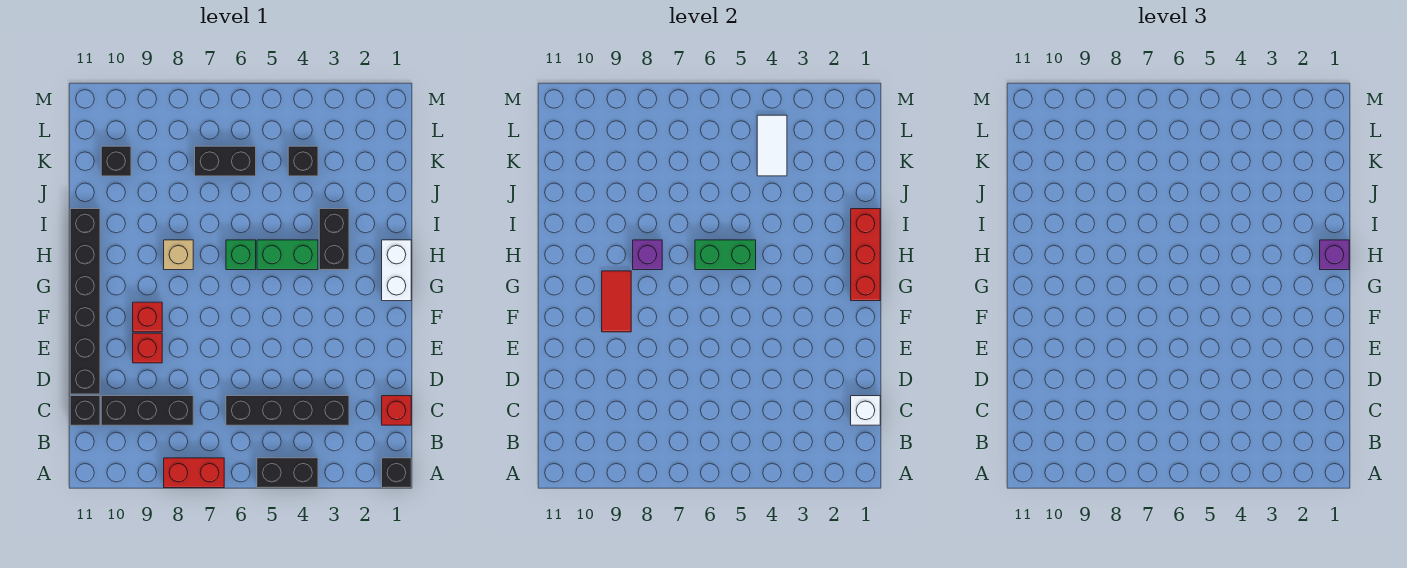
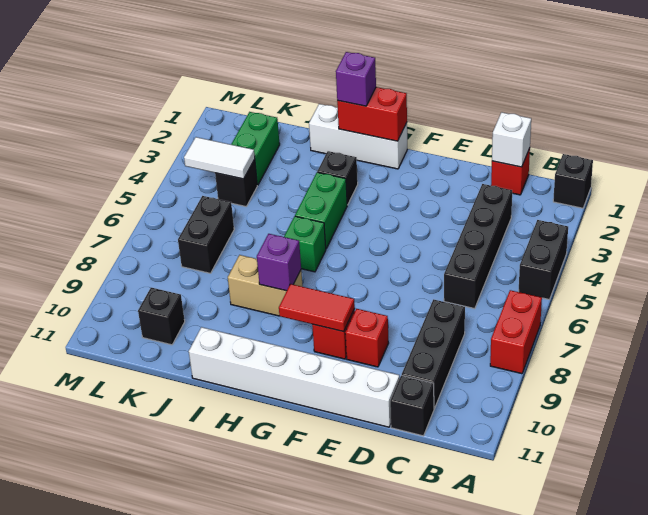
black 1x6 brick [70,209,100,394] -> white 1x6 brick [189,327,399,427]
white 1x2 brick [382,240,411,301] -> white 1x3 brick [309,104,407,169]
red 1x3 brick [851,209,880,301] -> red 1x2 brick [337,87,407,141]
black 1x2 brick [319,209,349,270] -> black 1x1 brick [317,151,358,205]
green 1x2 brick [695,240,756,270] -> green 1x2 brick moved to [231,112,280,185]
tan 1x1 brick [164,240,193,270] -> tan 1x2 brick [228,255,303,316]

